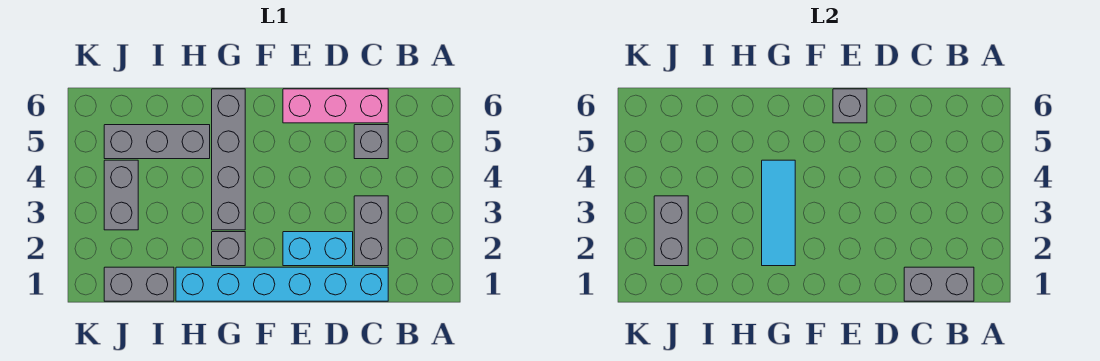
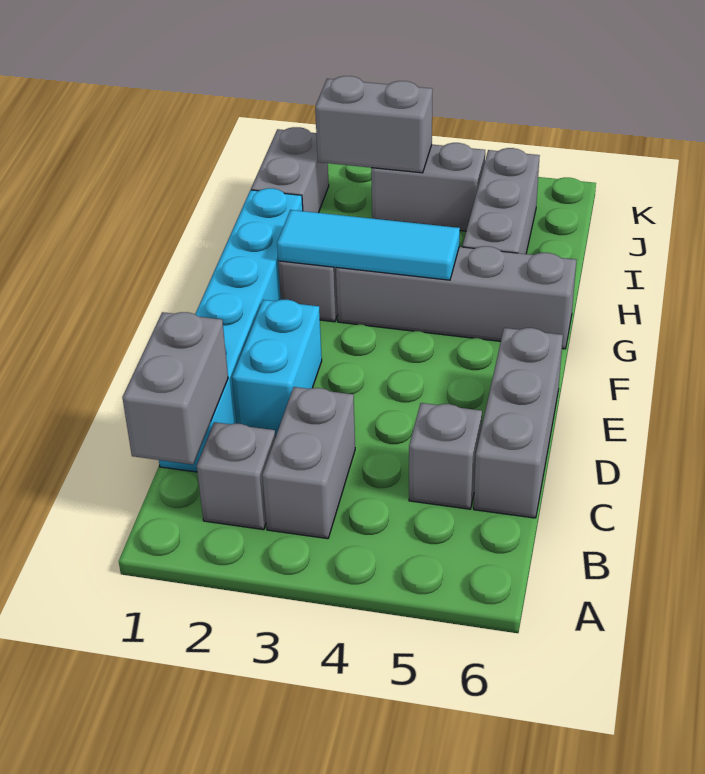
grey 1x2 brick [354,196,388,266] -> grey 1x2 brick turned to [262,387,355,539]
pink 1x3 brick [283,89,388,123] -> grey 1x3 brick [474,328,563,518]
grey 1x1 brick [833,89,867,123] -> grey 1x1 brick moved to [197,422,275,530]

